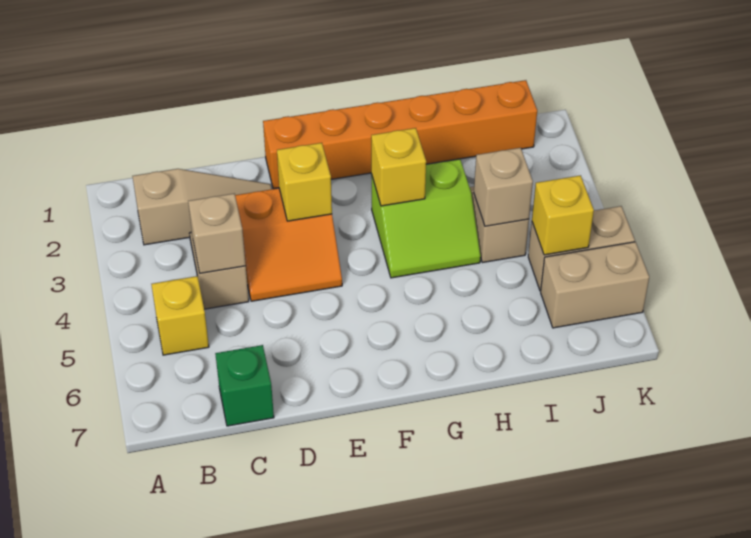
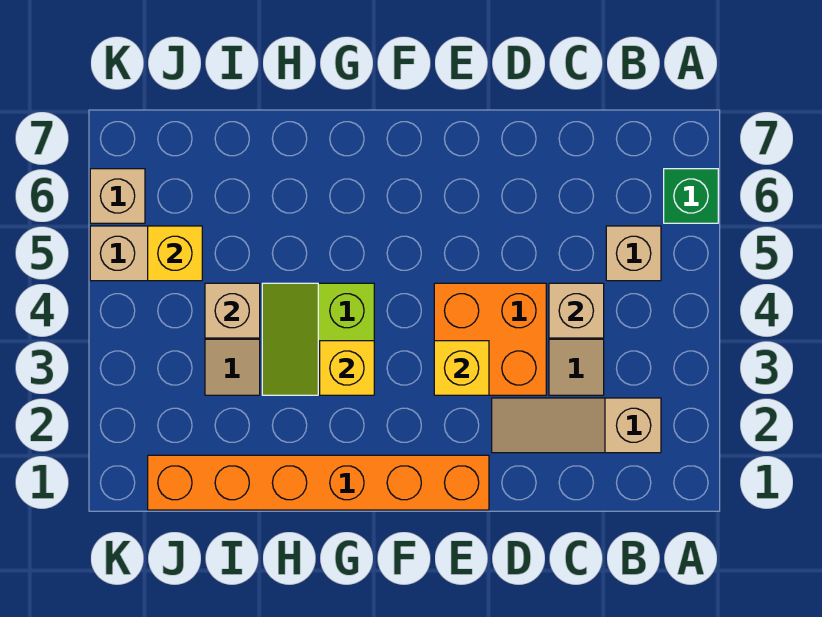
yellow 1x1 brick [151,276,209,355] -> tan 1x1 brick [606,226,661,281]
green 1x1 brick [215,345,274,426] -> green 1x1 brick moved to [664,169,718,223]
orange 2x2 slope [235,188,342,301] -> orange 2x2 brick [434,283,546,395]
lime 2x2 slope [371,159,481,278] -> lime 2x2 slope turned to [262,283,374,395]
tan 1x2 brick [541,242,649,328] -> tan 1x1 brick [90,169,145,223]

